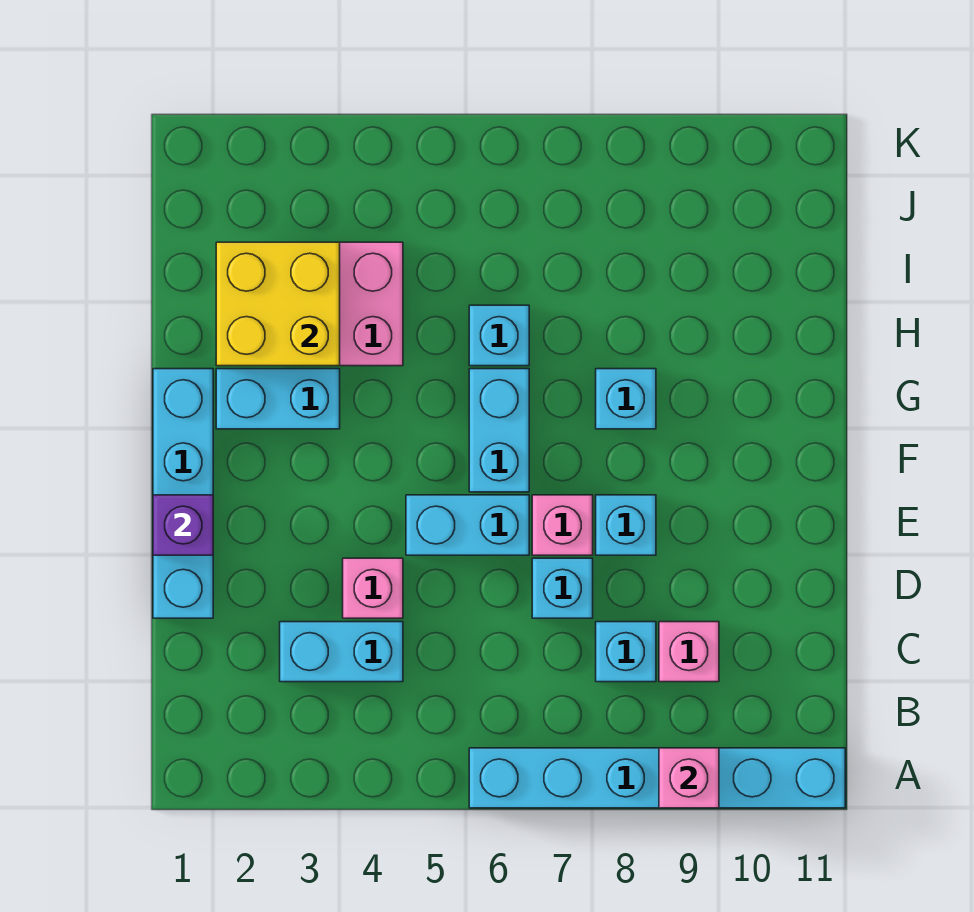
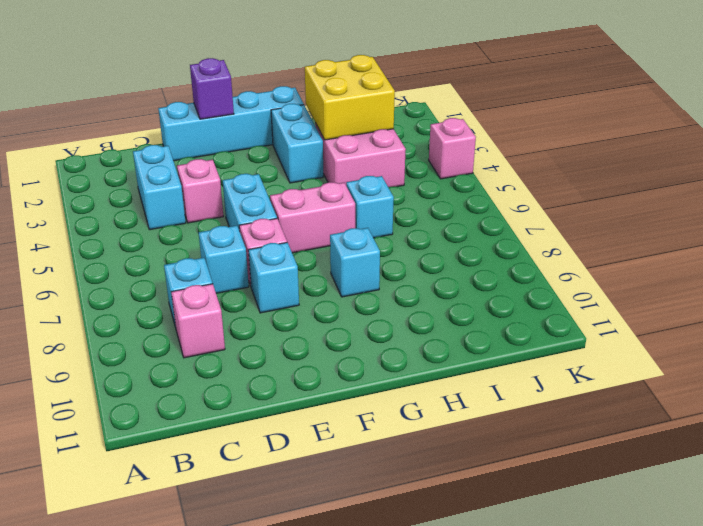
cyan 1x6 brick [469,748,845,808] -> none
pink 1x1 brick [659,748,719,808] -> pink 1x1 brick moved to [429,118,476,179]
cyan 1x2 brick [469,369,529,492] -> pink 1x2 brick [270,182,355,253]

